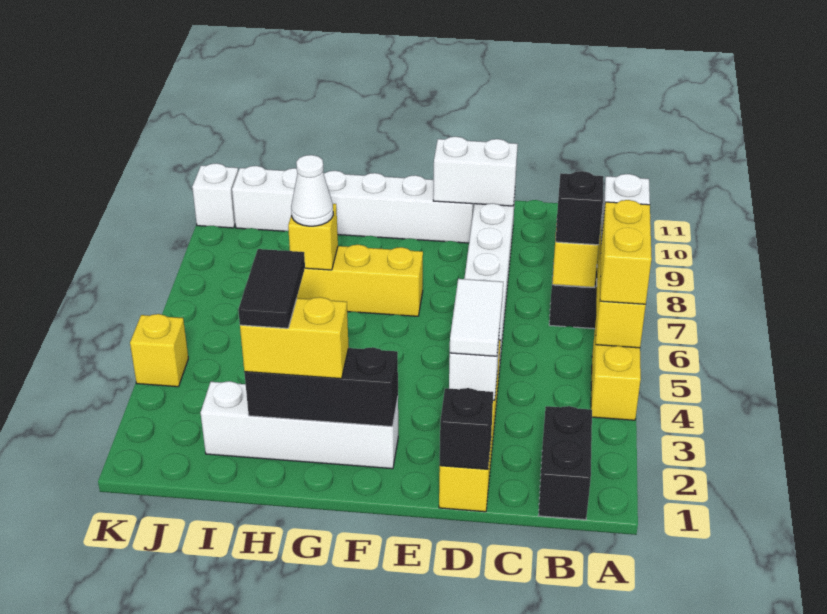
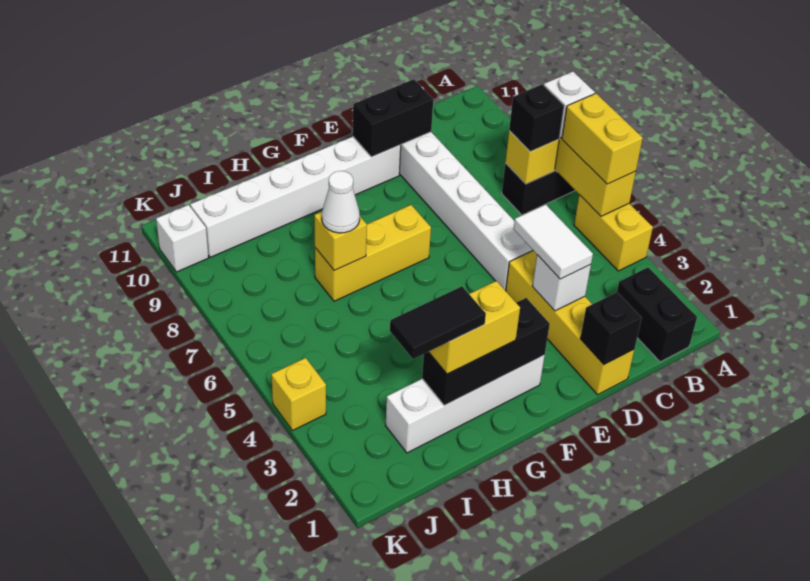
white 1x2 brick [433,137,518,206] -> black 1x2 brick [353,79,433,157]
black 1x2 tile [238,249,305,328] -> black 1x2 tile turned to [390,286,486,359]

